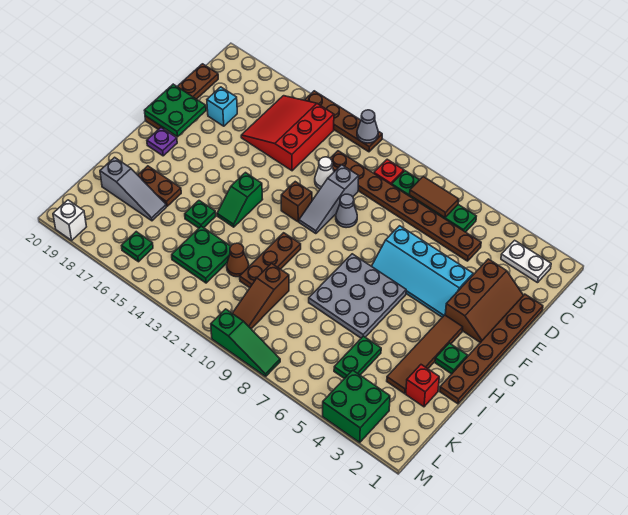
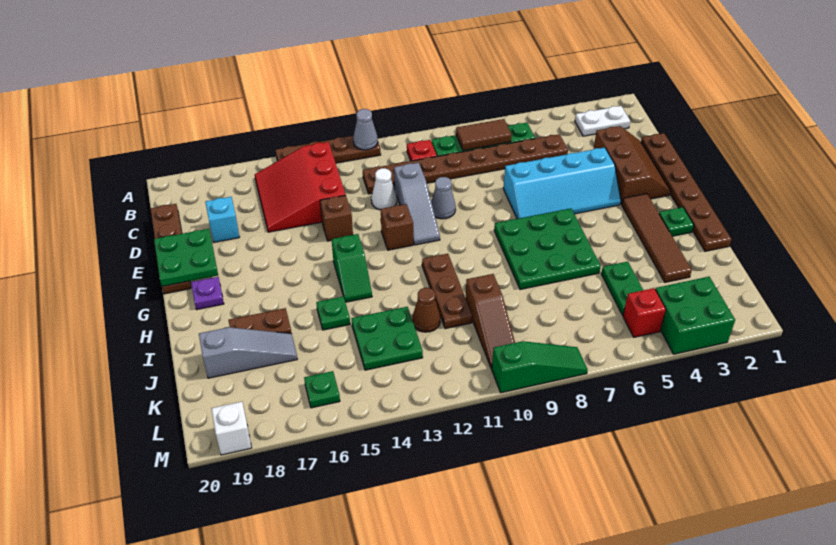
none -> brown 1x1 brick [320,195,353,241]
grey 3x3 plate [309,254,406,338] -> green 3x3 plate [494,209,601,290]
red 1x1 brick [406,365,439,407] -> red 1x1 brick moved to [623,288,666,337]

